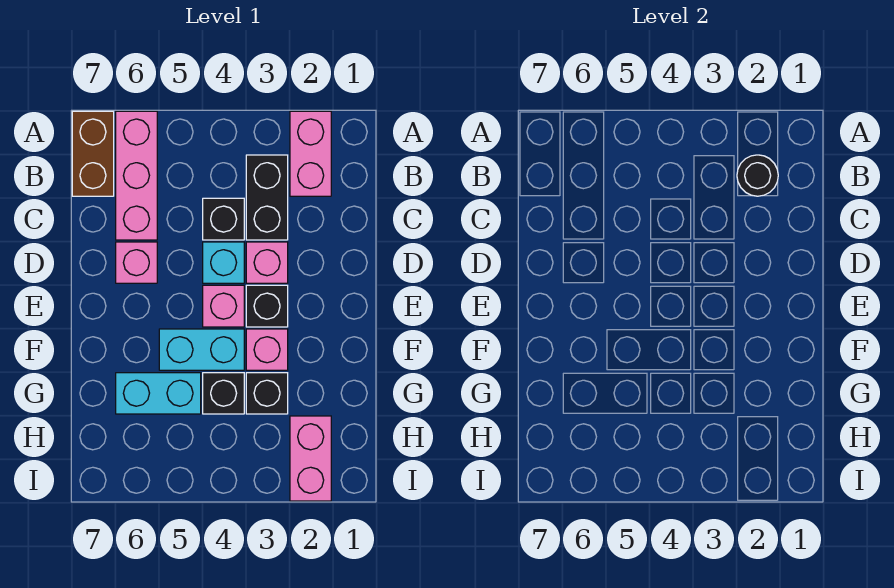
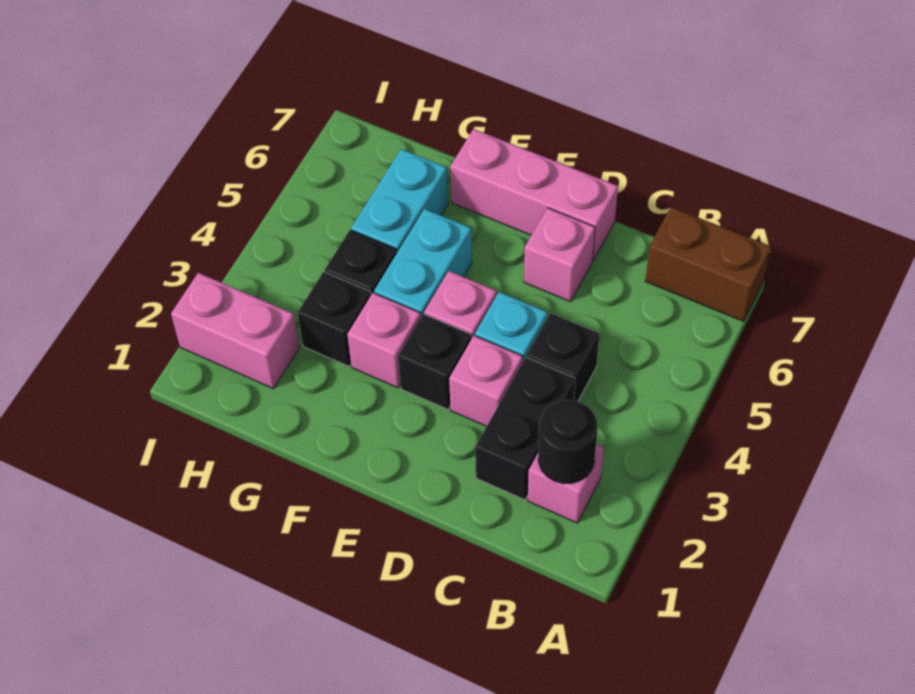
pink 1x2 brick [290,111,331,196] -> pink 1x1 brick [528,444,604,523]
pink 1x3 brick [116,111,157,240] -> pink 1x3 brick moved to [450,129,618,260]
black 1x2 brick [246,155,288,240] -> black 1x2 brick turned to [475,357,575,500]

